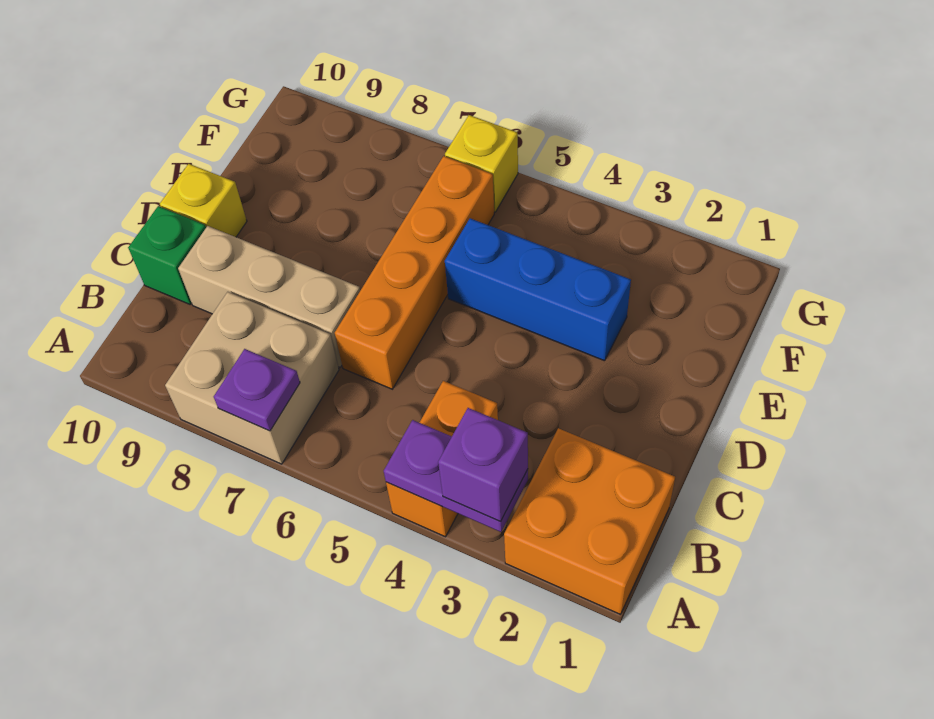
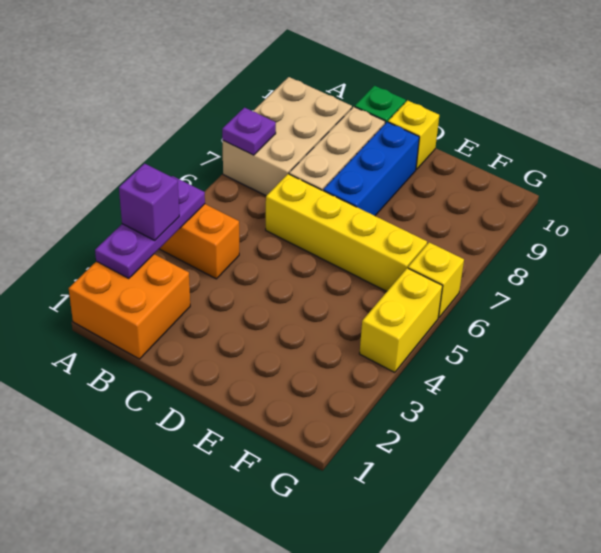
purple 1x2 plate [384,420,528,532] -> purple 1x3 plate [95,176,205,279]
tan 2x2 brick [165,292,339,464] -> tan 2x3 brick [222,77,352,196]
orange 1x4 brick [335,156,494,389] -> yellow 1x4 brick [266,174,427,291]
blue 1x3 brick [445,218,631,361] -> blue 1x3 brick moved to [323,122,419,216]
none -> yellow 1x2 brick [359,268,443,372]

